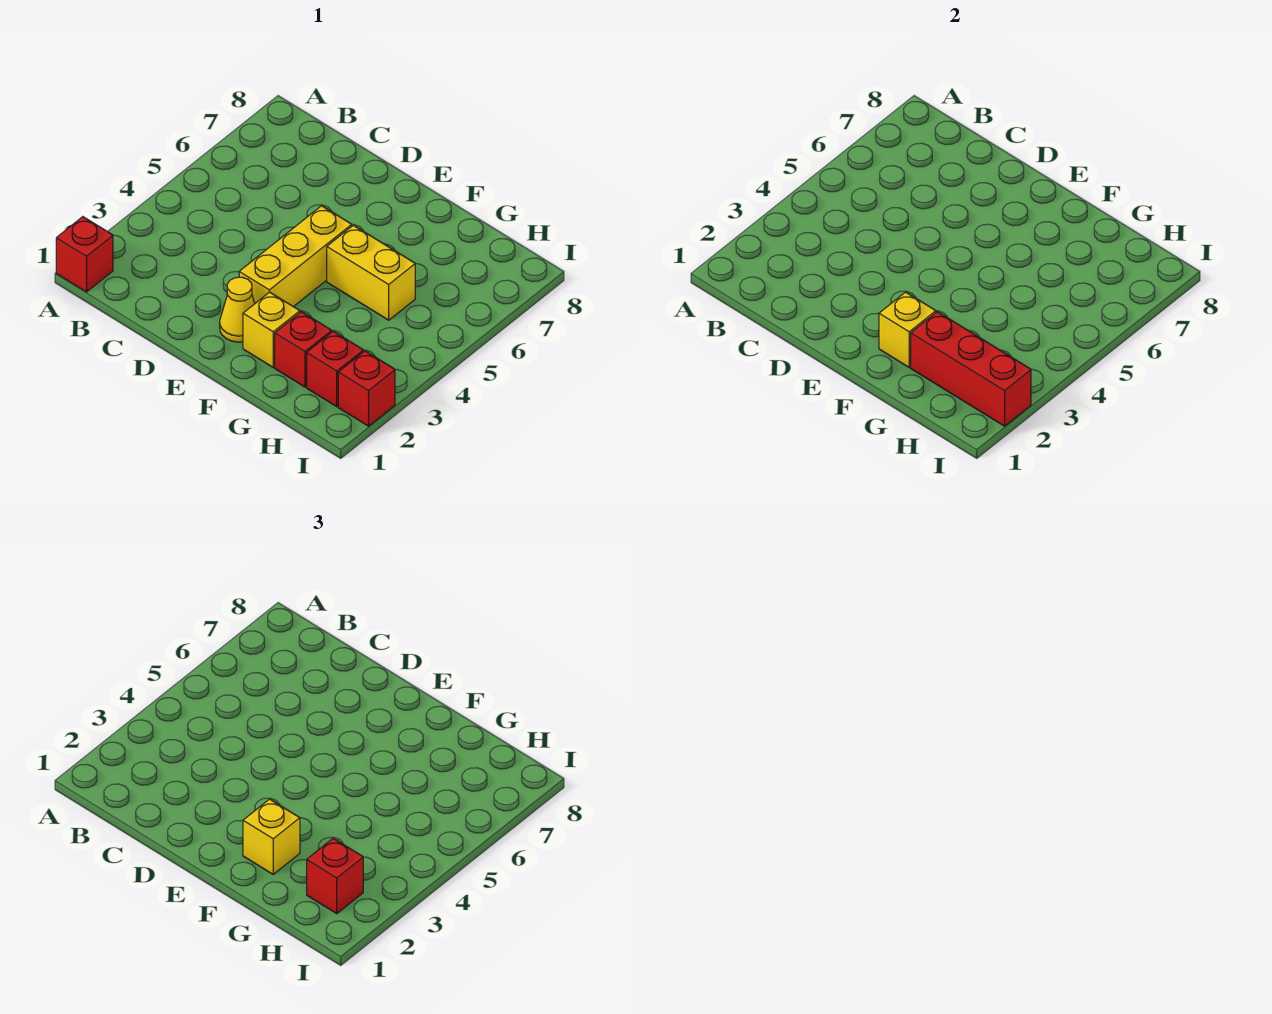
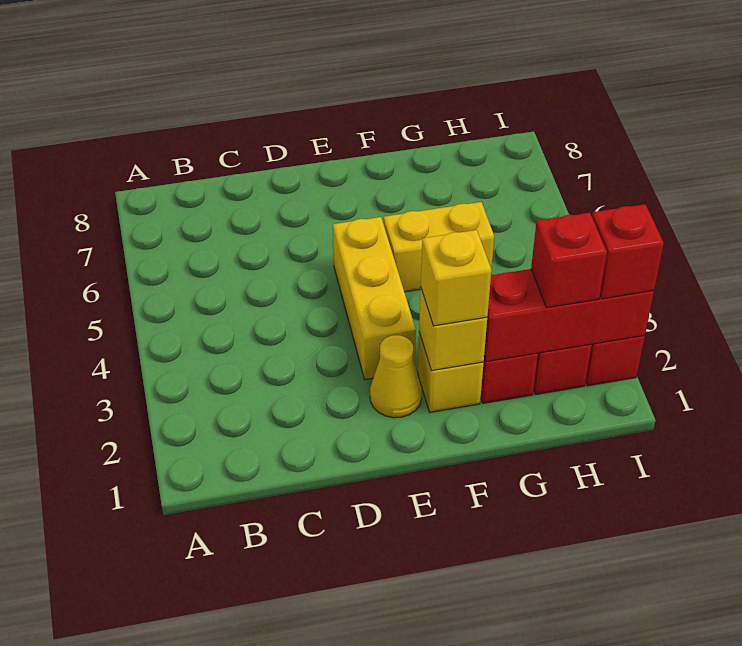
red 1x1 brick [56,217,113,292] -> red 1x1 brick moved to [592,204,664,299]

